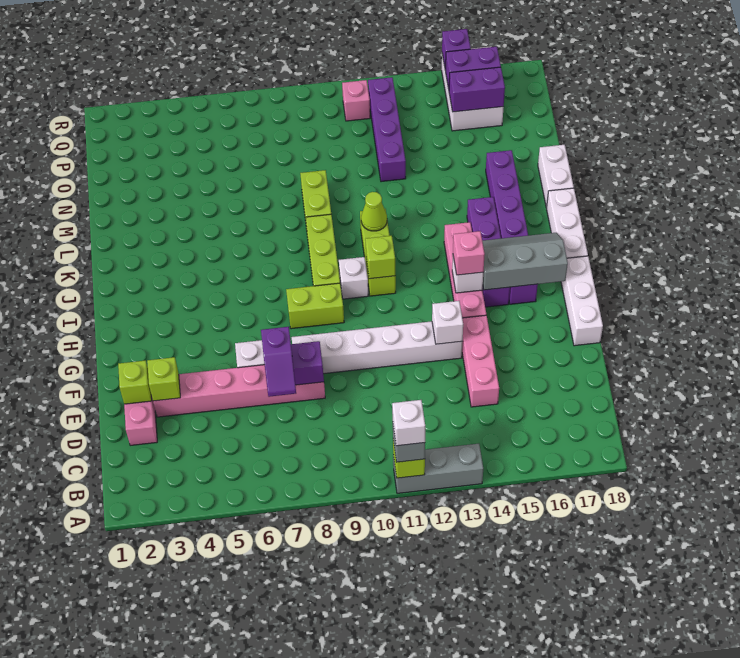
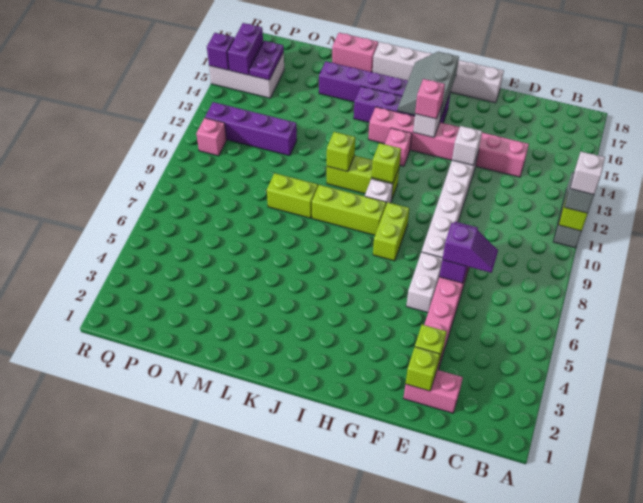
none -> pink 1x1 brick [385,128,412,166]
lime 1x1 cone [361,192,387,231] -> lime 1x1 brick [327,132,355,172]
white 1x2 brick [538,145,574,208] -> pink 1x2 brick [332,33,378,72]
purple 1x2 brick [449,67,505,112] -> purple 1x2 plate [249,41,284,80]

